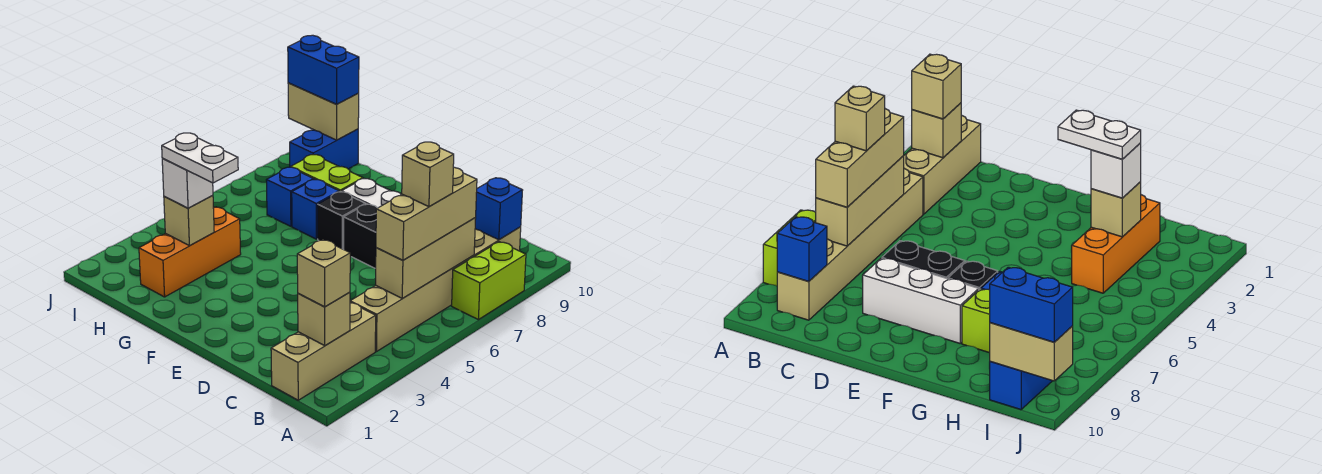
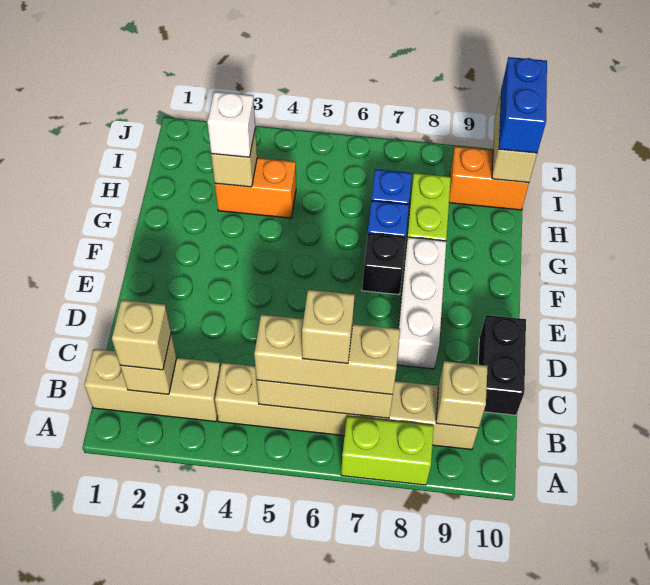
blue 1x1 brick [475,178,523,240] -> tan 1x1 brick [436,361,488,428]
black 1x2 brick [344,204,377,269] -> black 1x2 brick moved to [478,315,526,415]
white 1x2 plate [162,133,238,183] -> none
orange 1x3 brick [139,207,241,297] -> orange 1x2 brick [215,158,296,218]
blue 1x2 brick [290,129,358,169] -> orange 1x2 brick [449,147,529,210]

